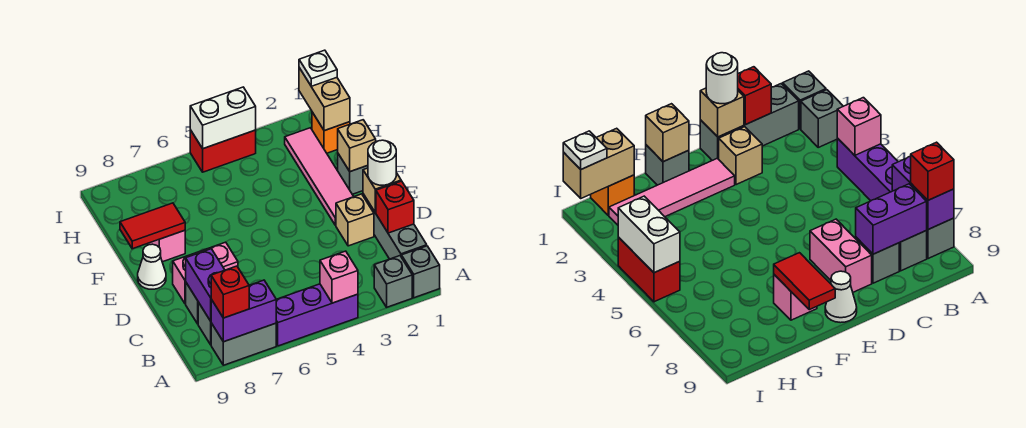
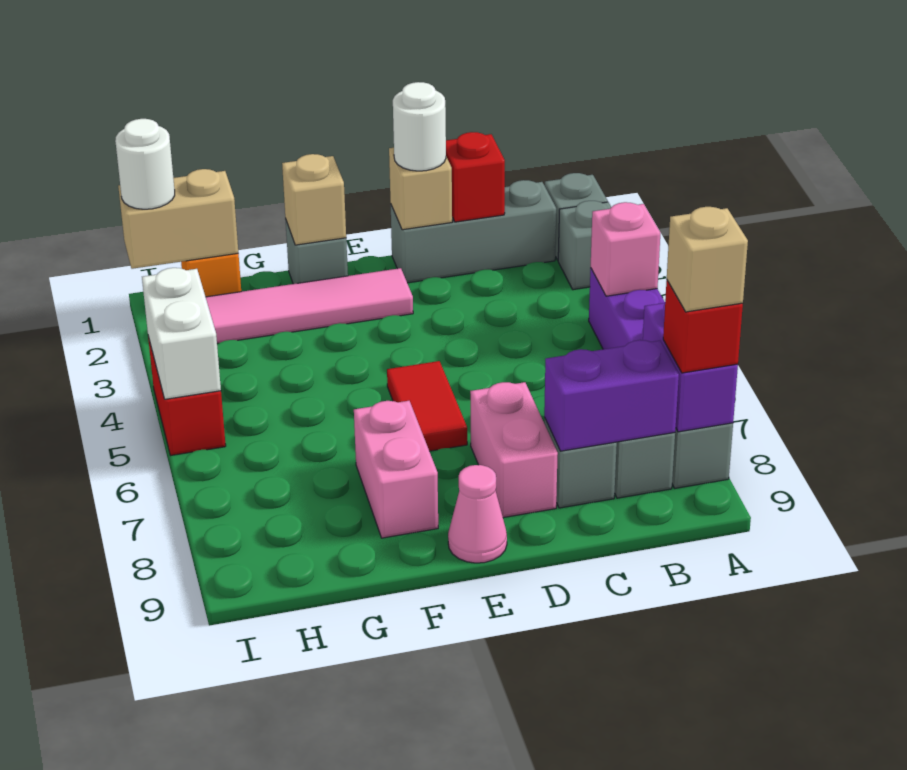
tan 1x1 brick [336,194,374,246] -> tan 1x1 brick moved to [667,207,748,312]
white 1x1 cone [138,244,166,289] -> pink 1x1 cone [448,465,507,563]
pink 1x1 brick [147,230,185,262] -> pink 1x2 brick [354,401,438,538]
red 1x2 tile [120,203,185,249] -> red 1x2 tile moved to [387,361,467,451]
white 1x1 plate [299,50,337,86] -> white 1x1 round brick [115,119,175,209]

